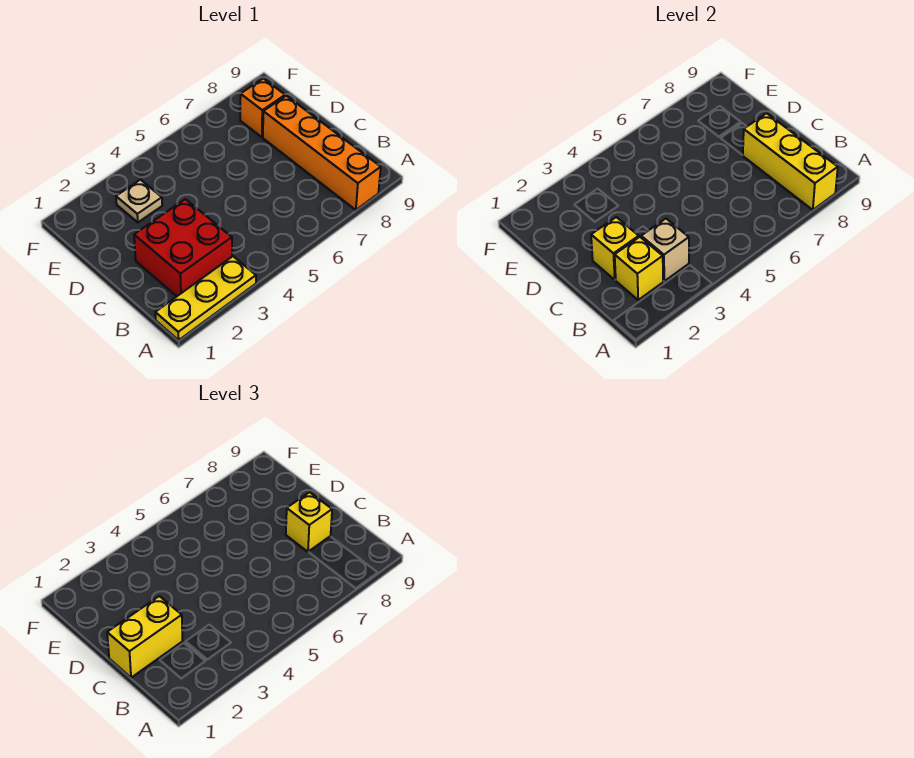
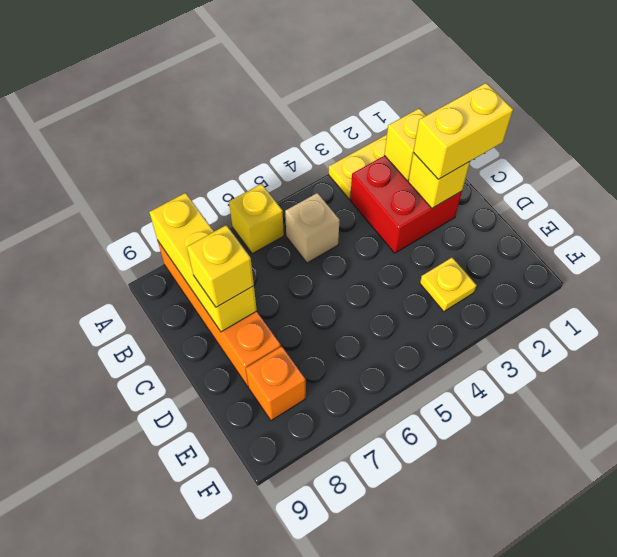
none -> yellow 1x1 brick [229,184,284,254]
tan 1x1 brick [641,219,689,281] -> tan 1x1 brick moved to [285,193,340,263]
tan 1x1 plate [116,180,162,222] -> yellow 1x1 plate [420,258,477,312]

